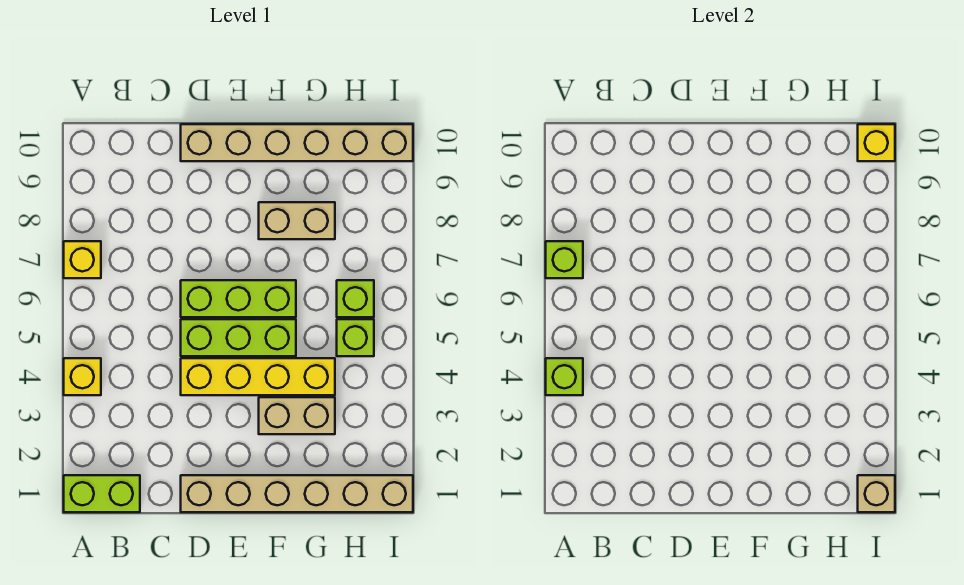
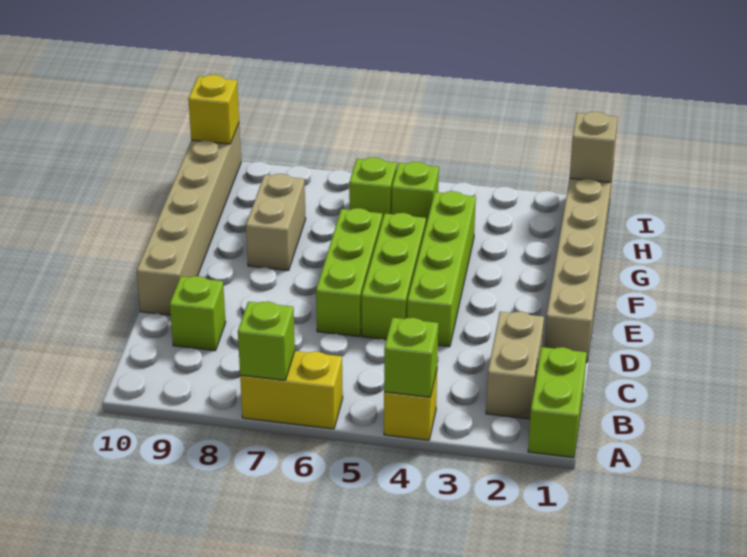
yellow 1x1 brick [64,241,101,278] -> yellow 1x2 brick [240,351,343,429]
none -> lime 1x1 brick [170,276,226,351]
yellow 1x4 brick [181,358,335,395] -> lime 1x4 brick [407,191,476,347]
tan 1x2 brick [259,397,335,434] -> tan 1x2 brick moved to [486,312,544,419]

